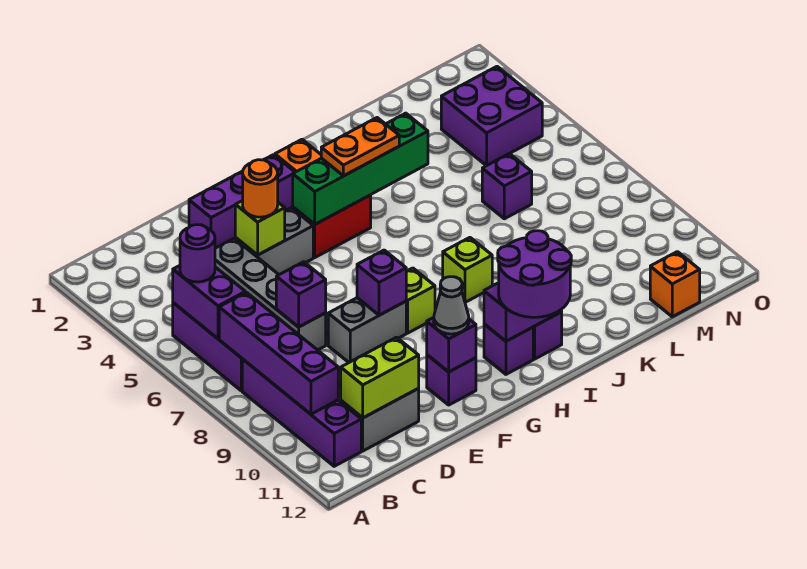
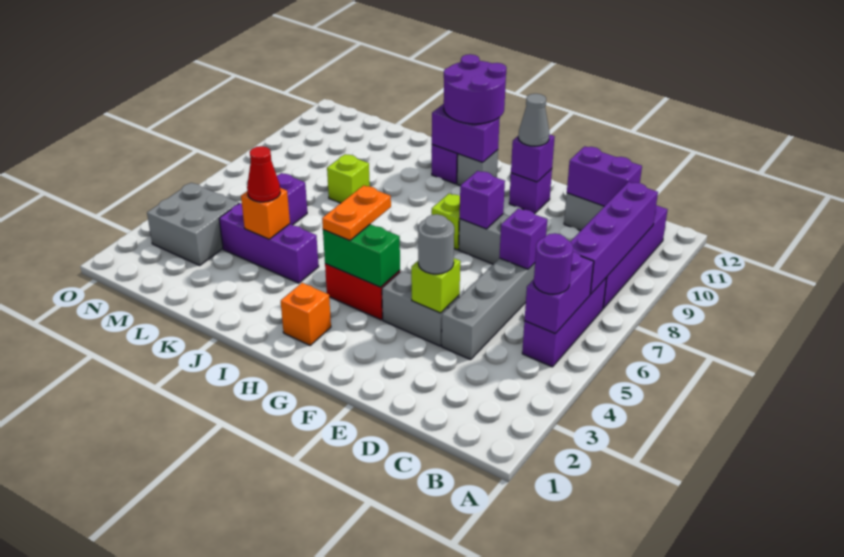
lime 1x2 brick [341,337,419,418] -> purple 1x2 brick [567,146,642,206]
purple 1x3 brick [189,155,295,248] -> purple 1x3 brick moved to [219,203,319,283]
orange 1x1 round brick [243,160,278,217] -> grey 1x1 round brick [418,214,454,274]
green 1x4 brick [293,113,428,224] -> green 1x2 brick [323,224,400,287]
orange 1x2 plate [321,118,399,176] -> orange 1x2 plate turned to [322,185,391,241]
purple 1x1 brick [484,324,533,374] -> grey 1x1 brick [457,150,498,186]
lime 1x1 brick [443,238,492,302] -> lime 1x1 brick moved to [327,154,370,203]
none -> red 1x1 cone [247,146,280,202]
purple 2x2 brick [441,67,542,166] -> grey 2x2 brick [147,183,239,265]
orange 1x1 brick [650,252,700,317] -> orange 1x1 brick moved to [241,188,290,239]

